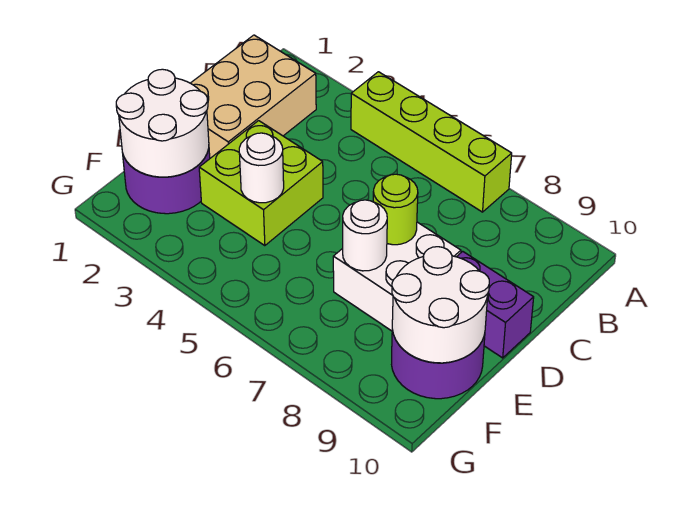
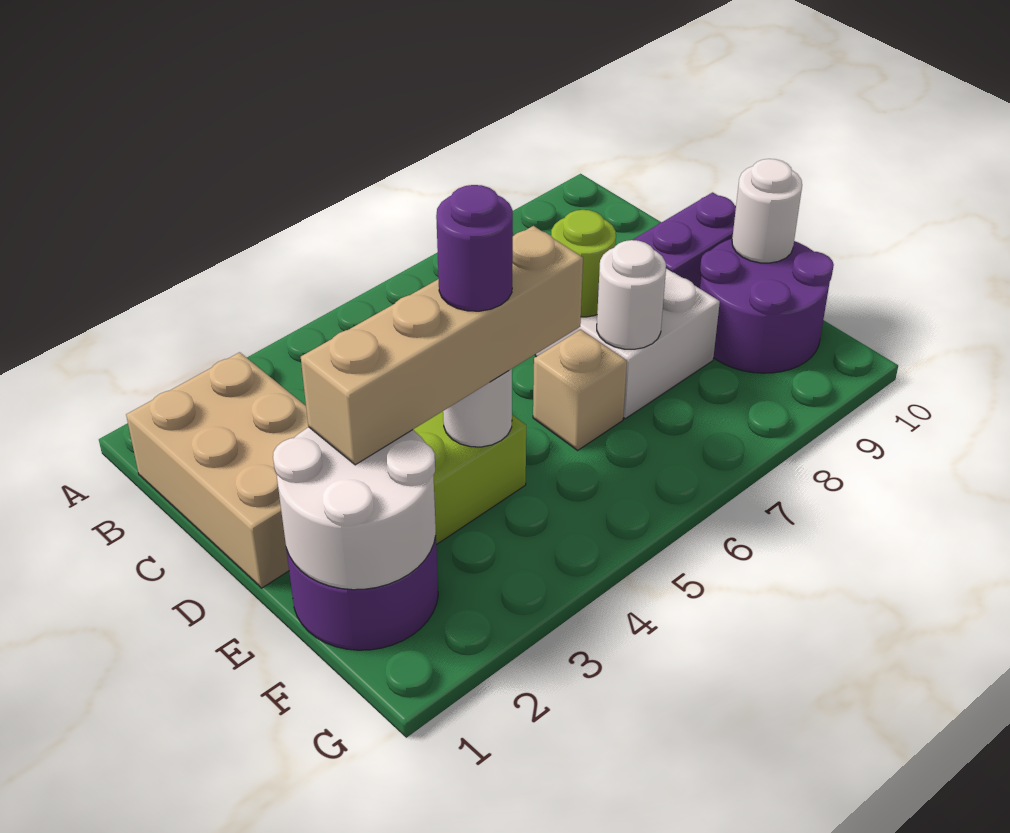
lime 1x4 brick [351,72,512,212] -> none
none -> tan 1x4 brick [301,226,583,465]
none -> purple 1x1 round brick [436,185,513,311]
none -> tan 1x1 brick [533,329,627,450]
white 2x2 round brick [392,247,489,363] -> white 1x1 round brick [732,159,802,263]

